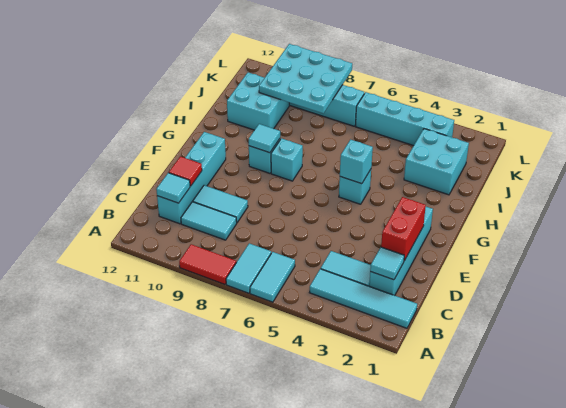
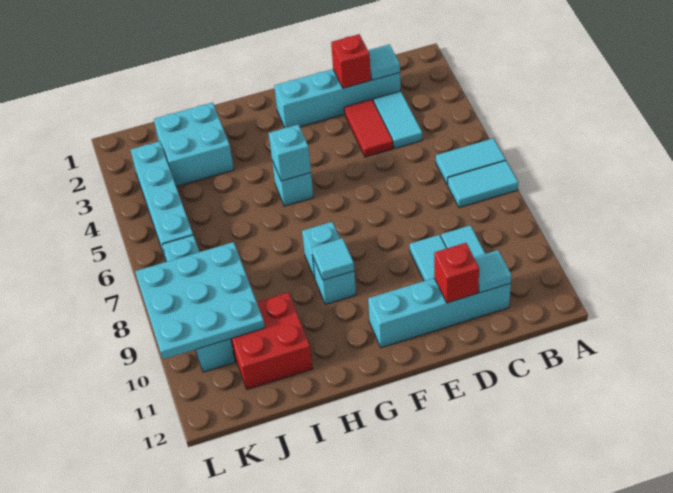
red 1x2 tile [179,244,236,284] -> red 1x2 tile moved to [344,99,393,157]
cyan 1x4 tile [309,269,417,328] -> none
red 1x2 brick [381,197,426,261] -> red 1x1 brick [331,34,371,88]
red 1x1 tile [169,156,202,186] -> red 1x1 brick [434,243,479,303]
cyan 2x2 brick [227,73,289,130] -> red 2x2 brick [231,293,313,390]

